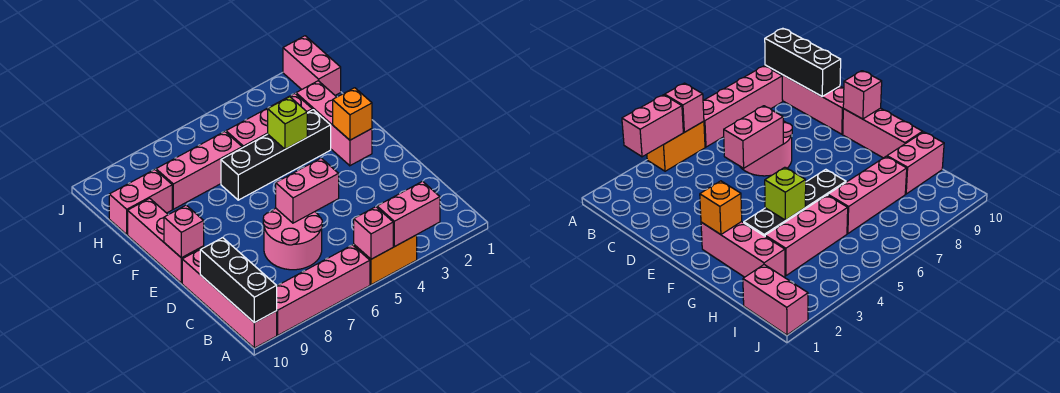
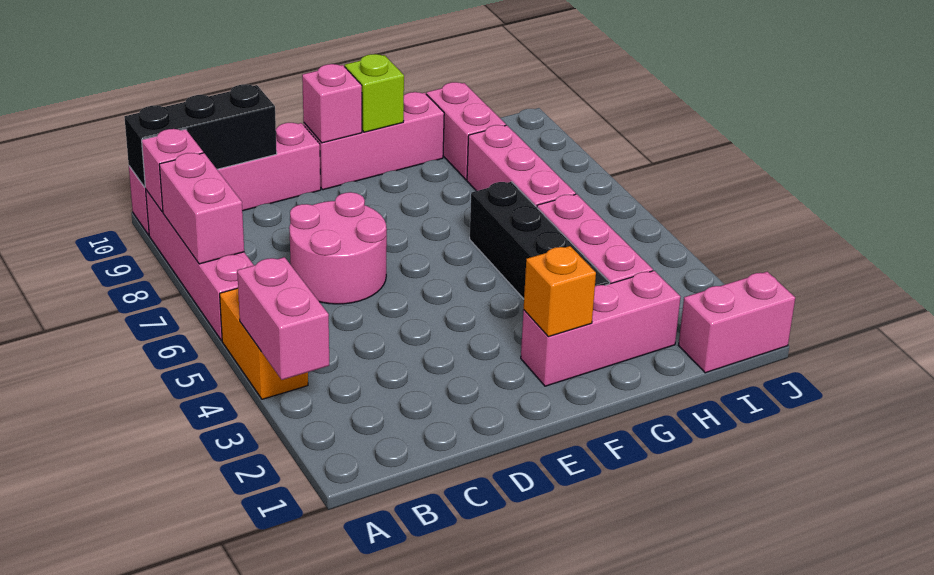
pink 1x1 brick [354,207,393,259] -> pink 1x1 brick moved to [142,129,203,212]
pink 1x2 brick [276,158,339,223] -> pink 1x2 brick moved to [159,153,244,264]
lime 1x1 brick [268,97,307,149] -> lime 1x1 brick moved to [345,54,404,132]

